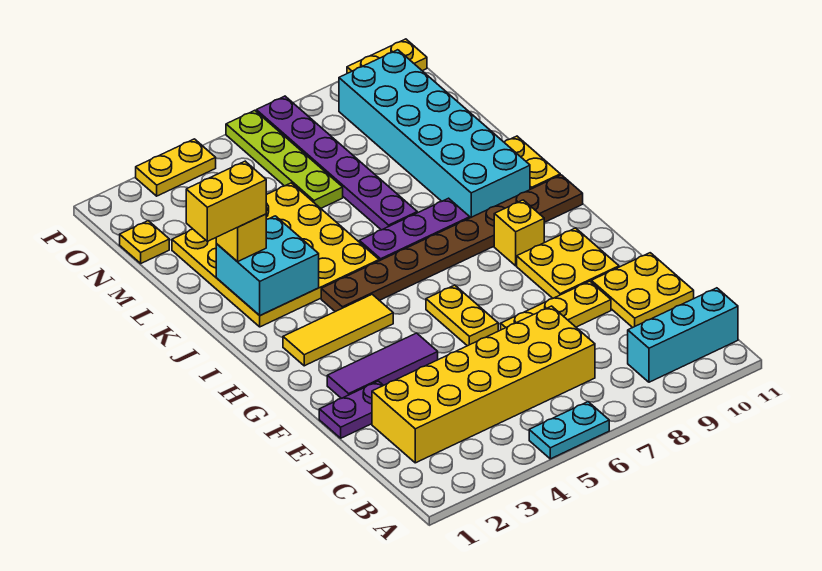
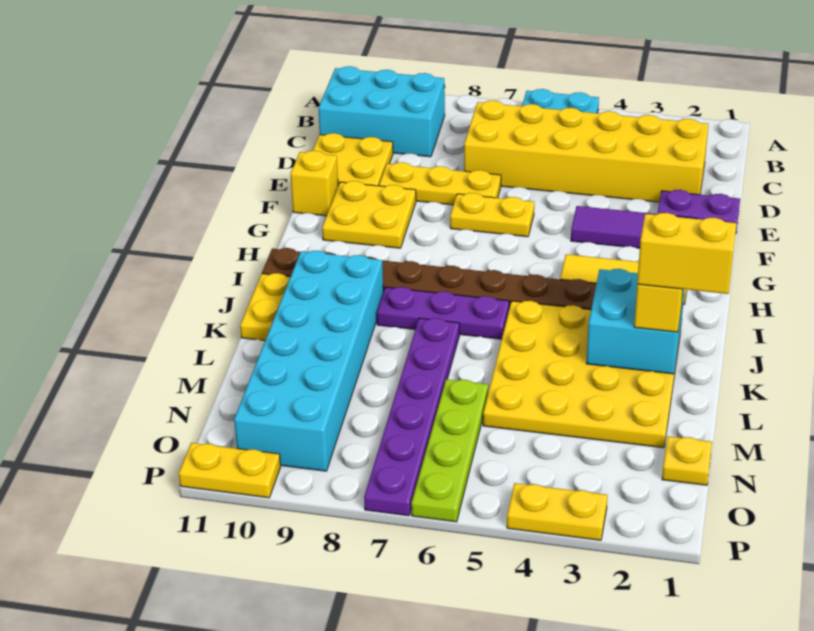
cyan 1x3 brick [628,288,738,382] -> cyan 2x3 brick [318,66,445,157]
yellow 1x2 plate [426,285,498,346] -> yellow 1x2 plate turned to [450,193,534,237]
yellow 1x1 brick [494,200,544,266] -> yellow 1x1 brick moved to [291,151,338,216]

